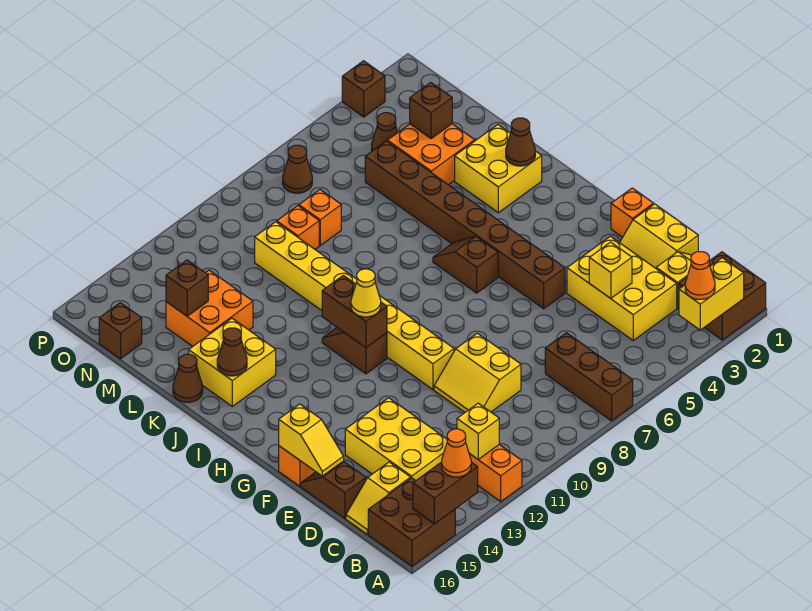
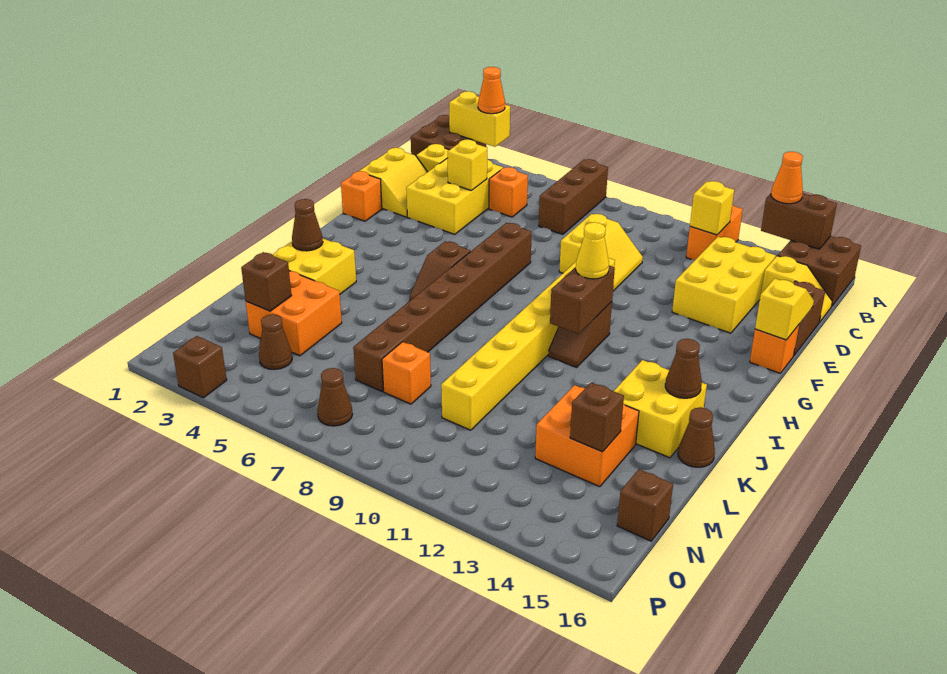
brown 1x8 brick [365,141,565,309] -> brown 1x8 brick moved to [353,223,532,391]
orange 1x1 brick [277,206,319,249] -> orange 1x1 brick moved to [489,167,528,217]

